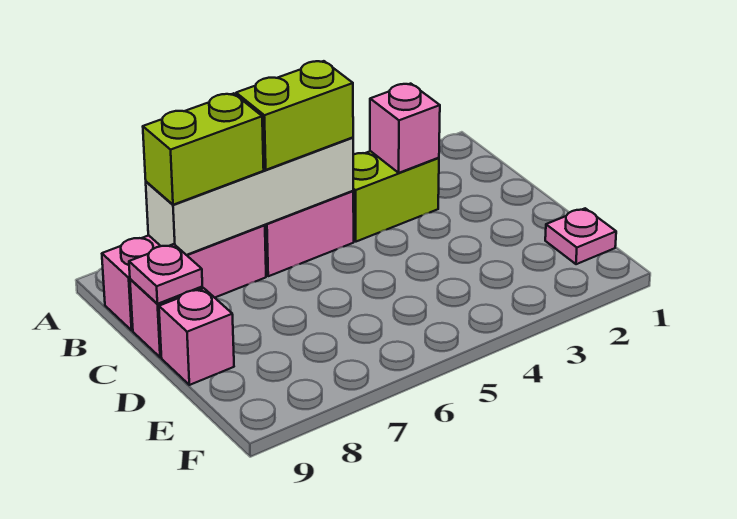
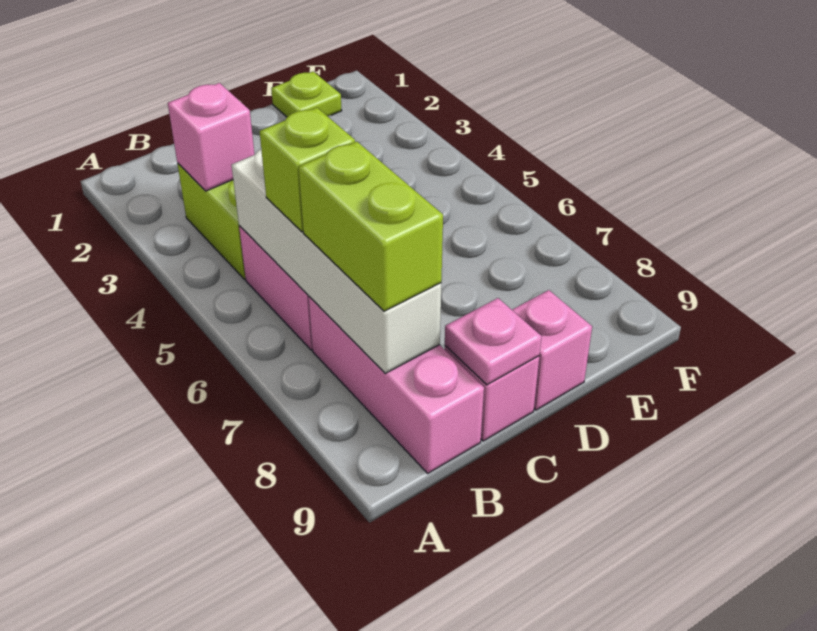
lime 1x2 brick [236,61,353,170] -> lime 1x1 brick [260,107,355,232]
pink 1x1 plate [545,208,616,264] -> lime 1x1 plate [271,72,342,117]

